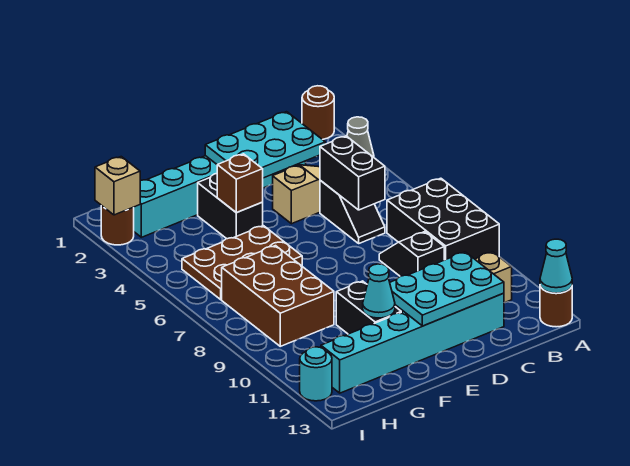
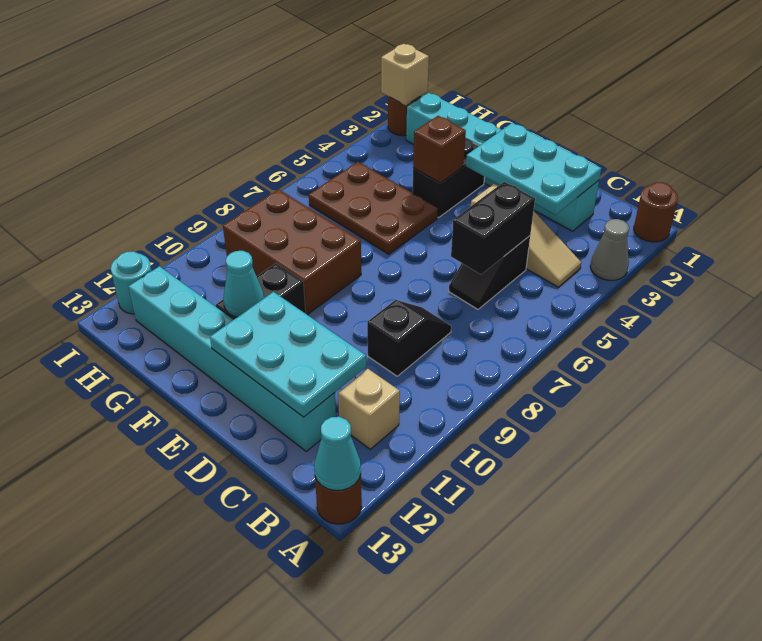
black 2x3 brick [387,178,499,260] -> none
brown 2x3 brick [222,246,334,346] -> brown 2x3 brick turned to [223,189,361,315]

